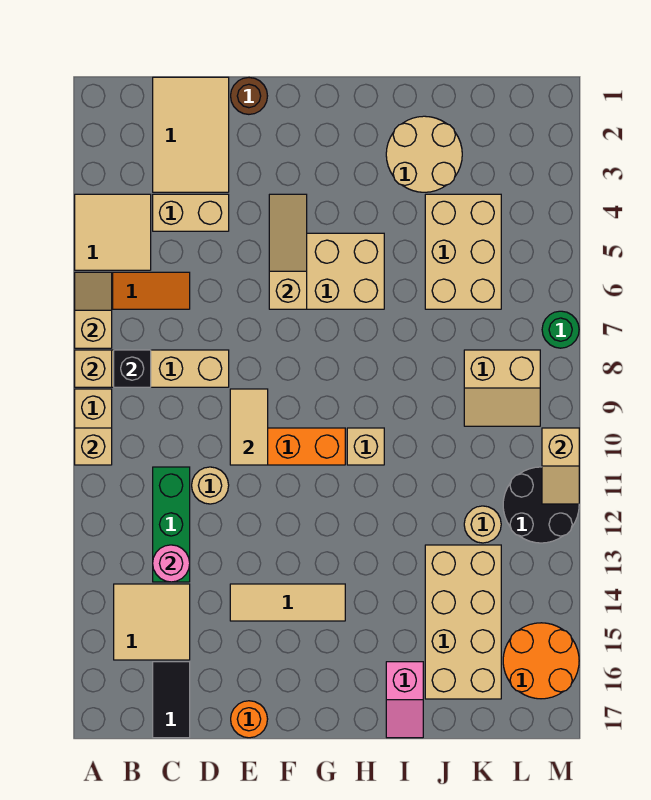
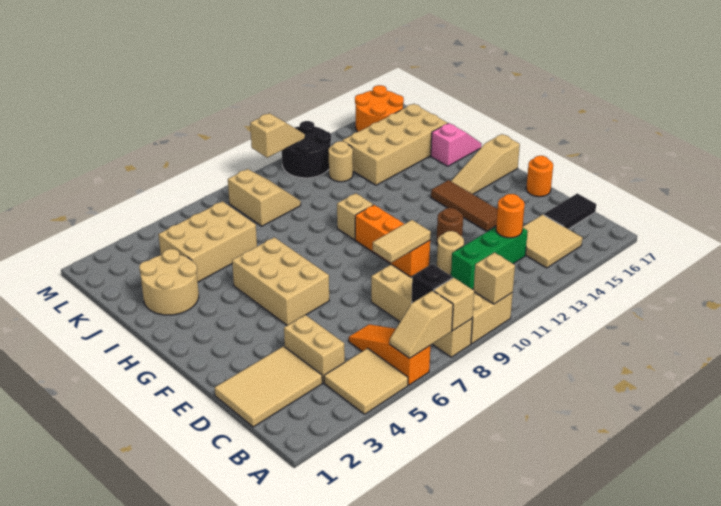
pink 1x1 round brick [153,545,190,582] -> orange 1x1 round brick [496,194,525,238]
brown 1x1 round brick [231,78,267,114] -> brown 1x1 round brick moved to [437,208,463,245]
tan 1x3 tile [230,584,345,621] -> brown 1x3 tile [431,180,497,231]
tan 1x3 slope [269,194,307,309] -> tan 1x3 slope moved to [451,134,520,194]
green 1x1 round brick [542,311,579,348] -> none

